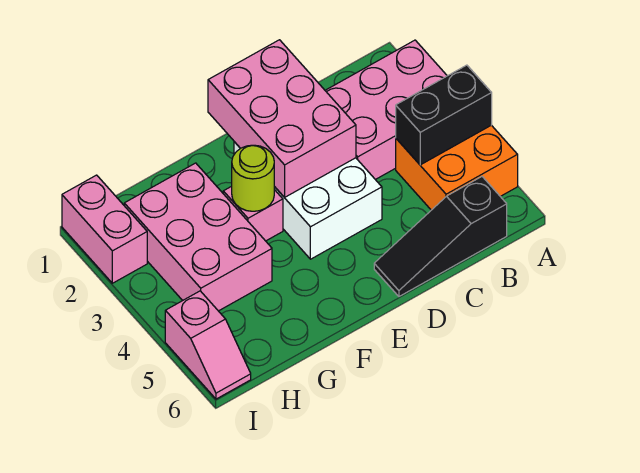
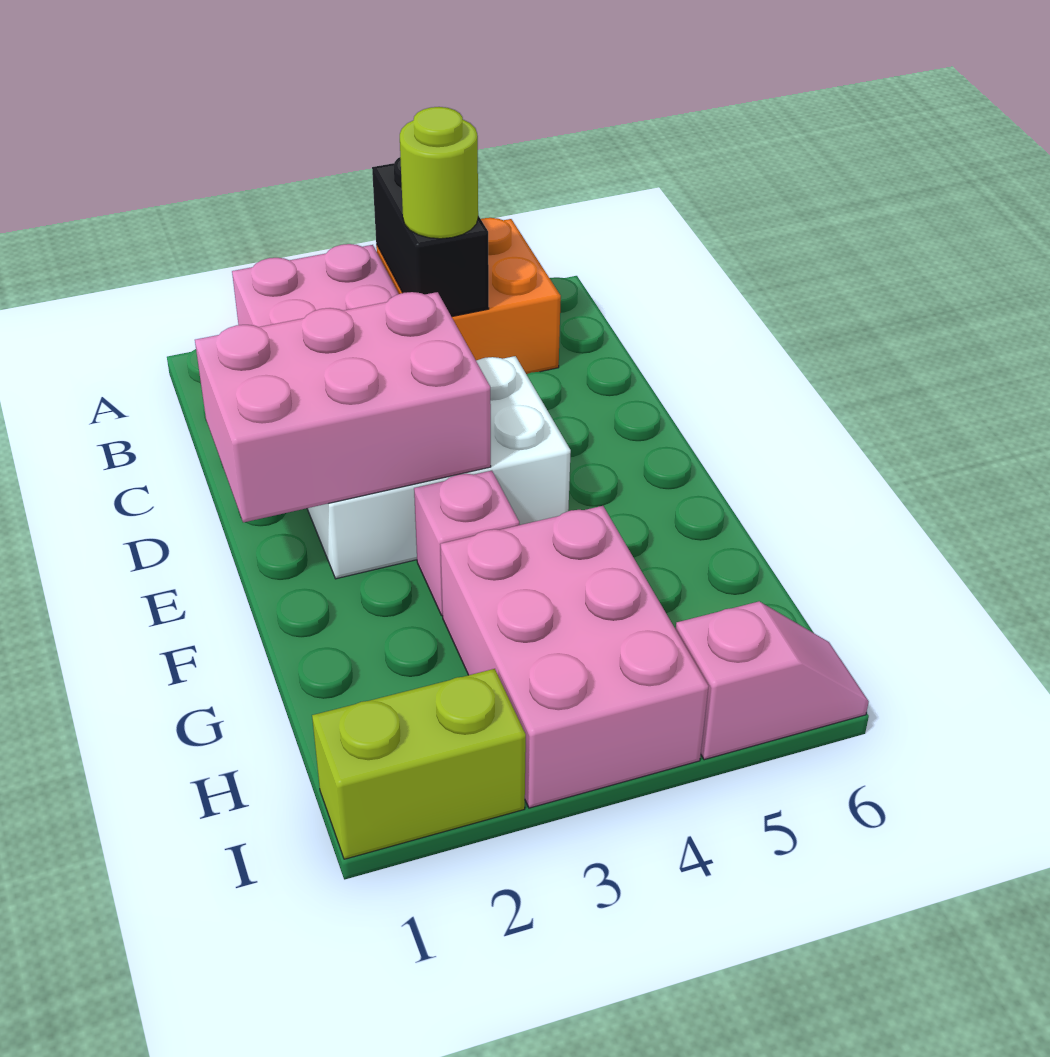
black 1x3 slope [374,177,507,296] -> none
lime 1x1 round brick [232,145,274,211] -> lime 1x1 round brick moved to [400,107,478,239]
pink 2x3 brick [124,163,272,311] -> pink 2x3 brick turned to [440,506,709,808]
pink 1x2 brick [62,175,147,283] -> lime 1x2 brick [312,669,526,859]

